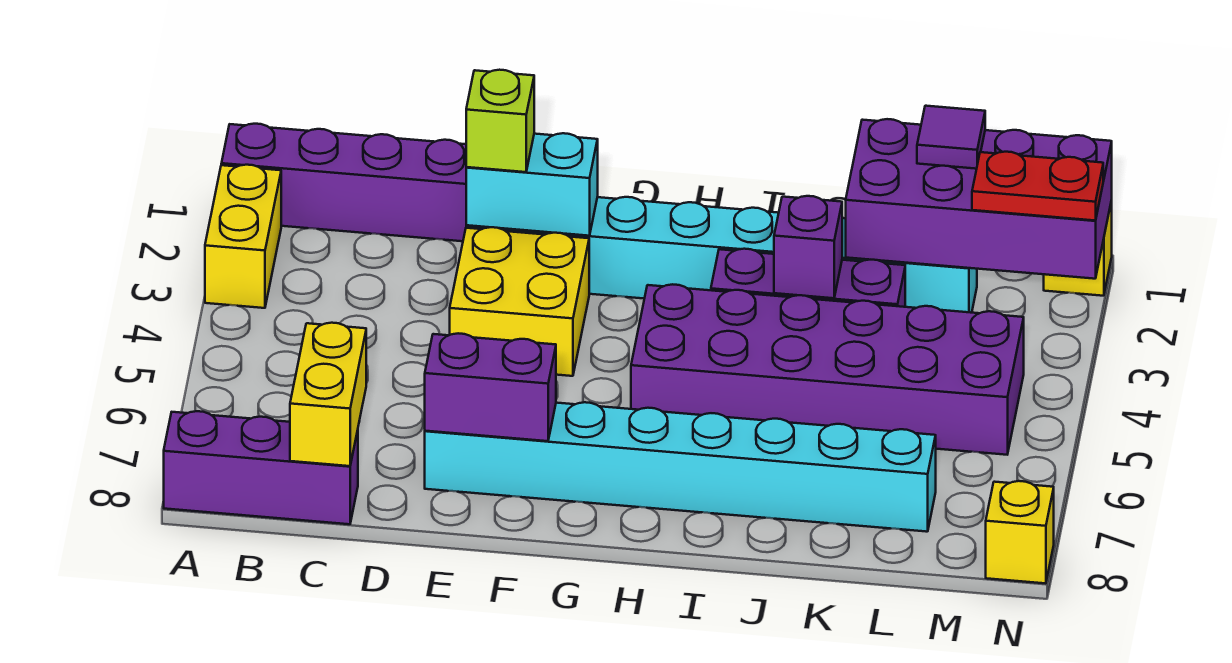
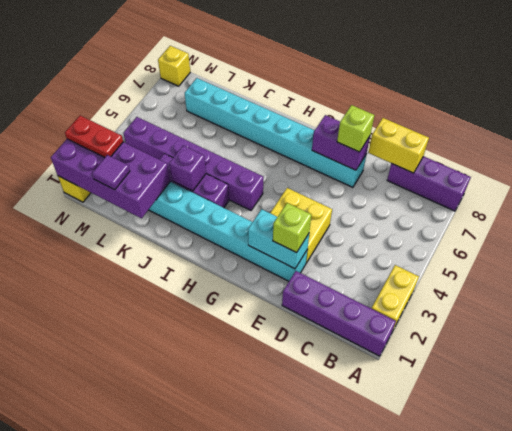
yellow 1x2 brick [290,323,366,466] -> yellow 1x2 brick turned to [368,118,429,173]
none -> lime 1x1 brick [337,105,374,152]
purple 2x6 brick [631,284,1024,455] -> purple 1x6 brick [123,117,263,210]

